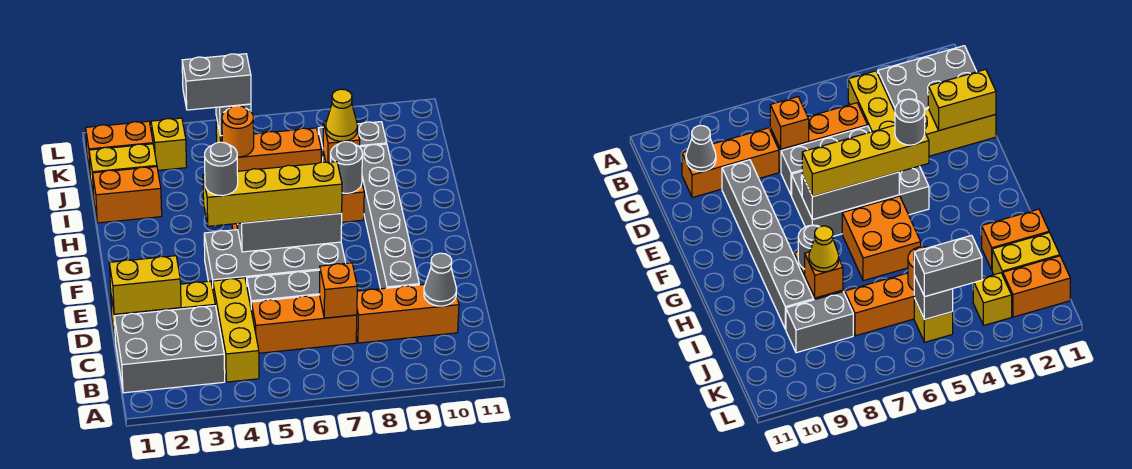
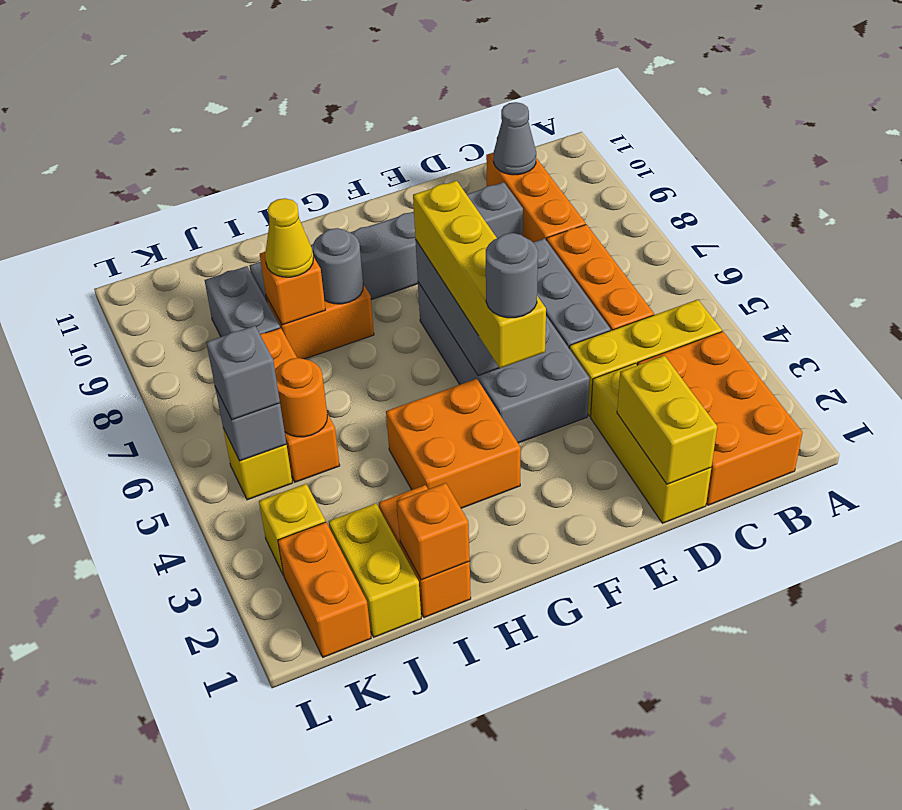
grey 2x3 brick [114,306,225,393] -> orange 2x3 brick [637,331,803,505]
orange 1x1 brick [319,263,357,318] -> orange 1x1 brick moved to [397,483,470,580]
orange 2x2 brick [842,196,921,281] -> orange 2x2 brick moved to [386,379,521,508]
grey 1x2 brick [182,54,251,110] -> grey 1x1 brick [206,326,280,420]

